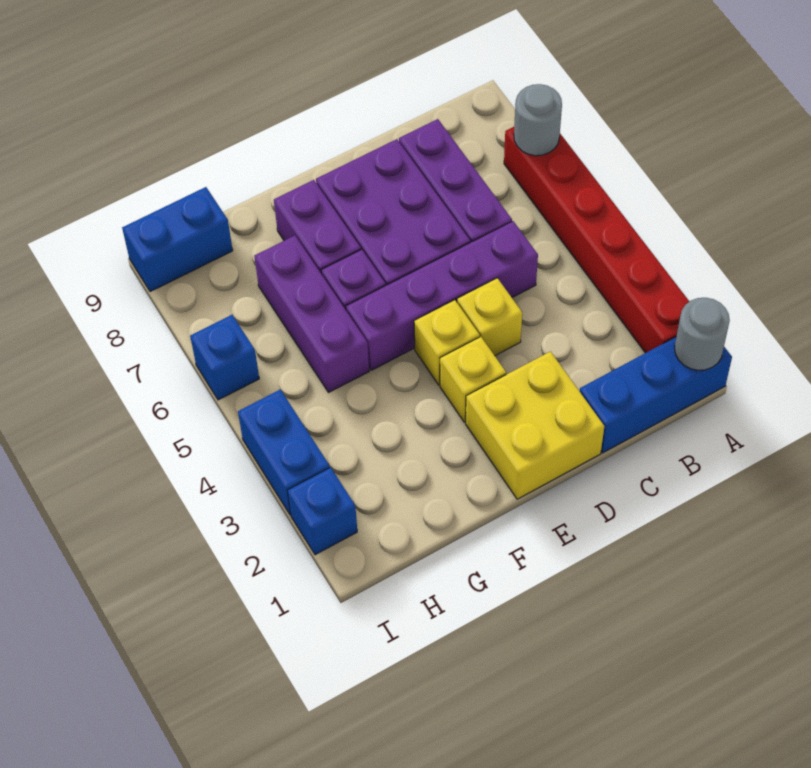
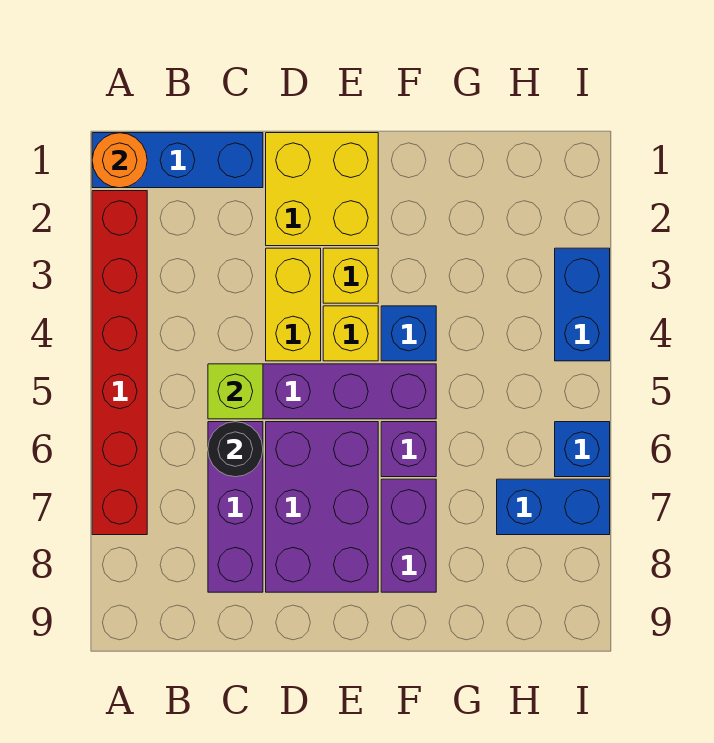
grey 1x1 round brick [674,298,730,370] -> orange 1x1 round brick [92,133,147,188]
grey 1x1 round brick [514,84,562,156] -> none
none -> lime 1x1 brick [208,364,263,419]
none -> black 1x1 round brick [208,422,263,477]
yellow 1x1 brick [457,278,522,356] -> yellow 1x2 brick [266,248,321,361]
purple 1x3 brick [254,236,369,393] -> none
blue 1x2 brick [122,187,233,292] -> blue 1x2 brick moved to [497,479,610,535]
blue 1x1 brick [288,467,357,555] -> blue 1x1 brick moved to [381,306,436,361]

